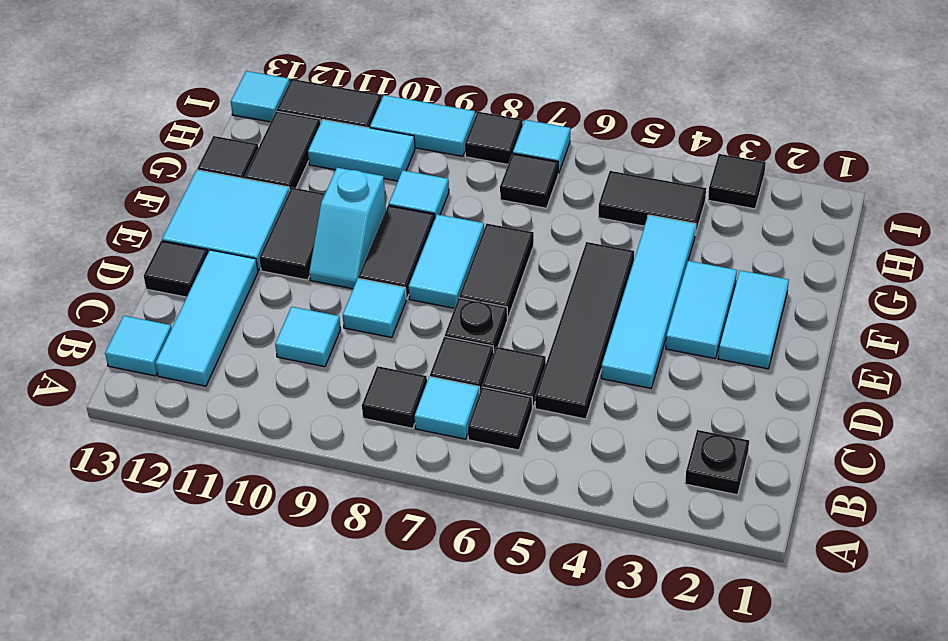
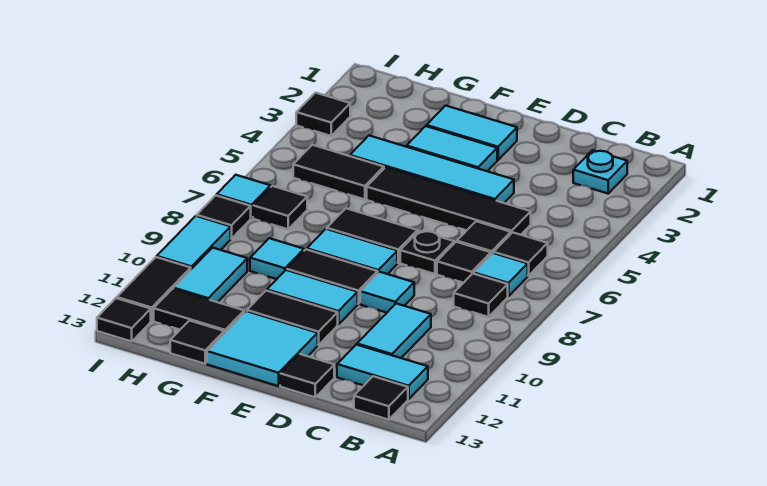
black 1x1 plate [685,430,749,495] -> cyan 1x1 plate [573,150,627,193]
cyan 1x3 tile [155,250,258,386] -> cyan 1x2 tile [337,345,428,399]
cyan 1x1 tile [105,316,172,376] -> black 1x1 tile [354,376,408,420]
cyan 1x1 tile [275,307,341,367] -> cyan 1x2 tile [357,304,431,358]
cyan 1x2 slope [309,168,386,289] -> cyan 1x2 tile [267,270,358,325]
black 1x2 tile [598,171,706,235] -> black 1x2 tile turned to [293,145,384,199]
cyan 1x1 tile [231,71,290,122] -> black 1x1 tile [97,298,151,341]

